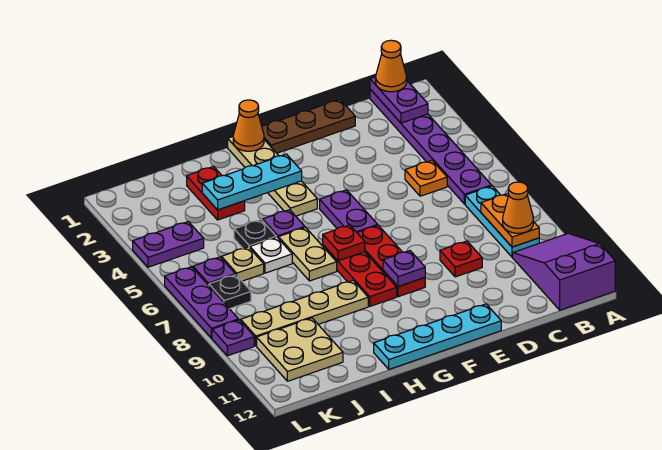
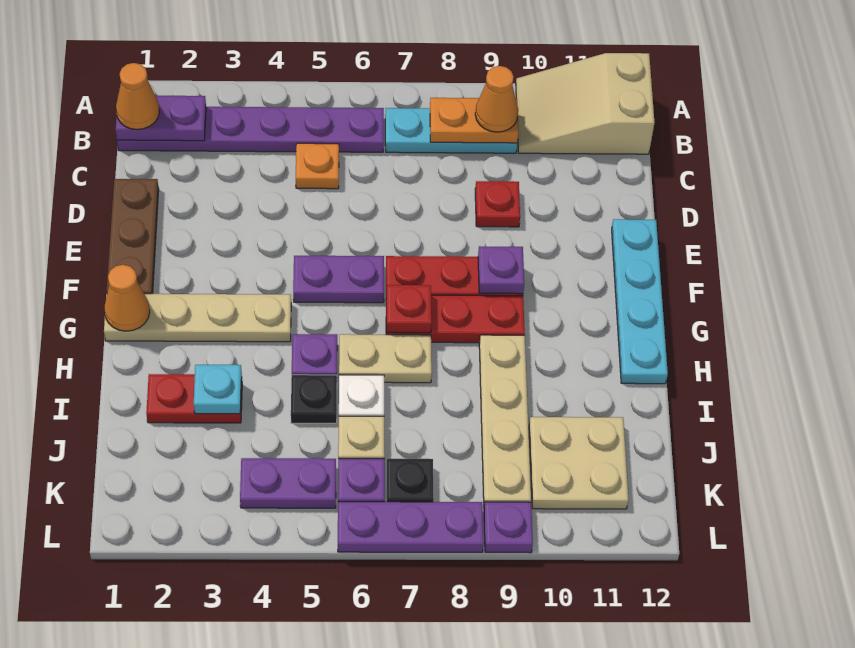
purple 2x3 slope [513,233,615,310] -> tan 2x3 slope [516,53,655,154]
cyan 1x3 plate [202,154,302,210] -> cyan 1x1 plate [194,365,242,414]
purple 1x2 plate [133,222,204,267] -> purple 1x2 plate turned to [240,458,336,508]

